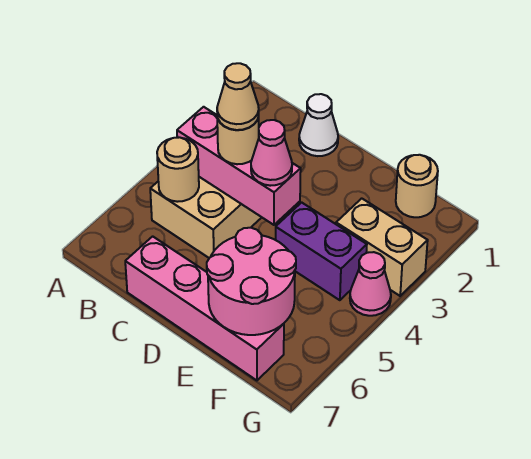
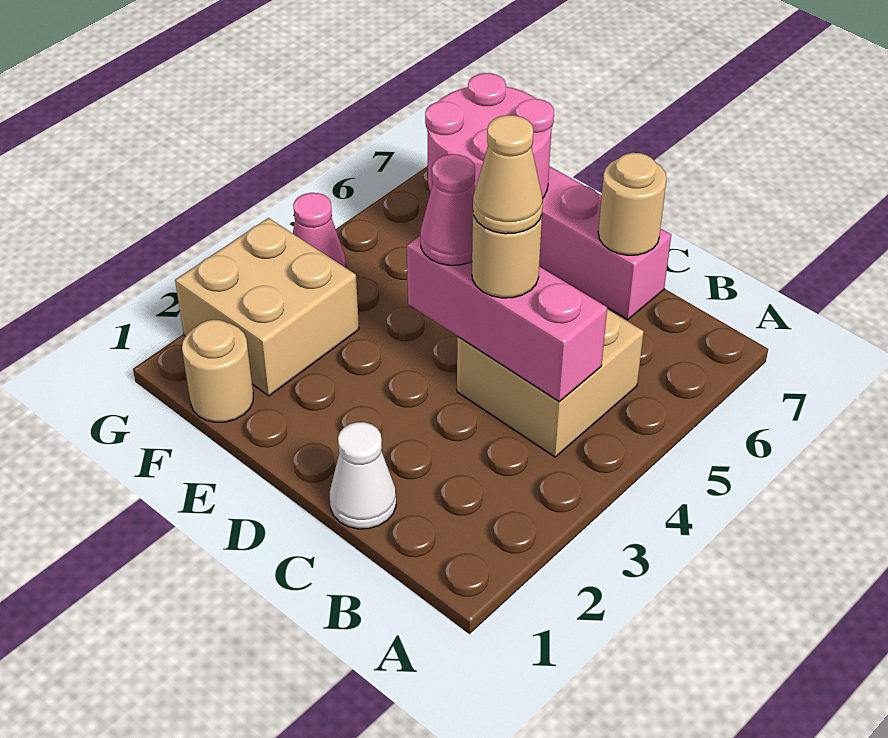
tan 1x1 round brick [157,137,199,202] -> tan 1x1 round brick moved to [598,153,667,255]
purple 1x2 brick [276,202,367,300] -> none
tan 1x2 brick [336,198,428,296] -> tan 2x2 brick [175,218,359,396]

